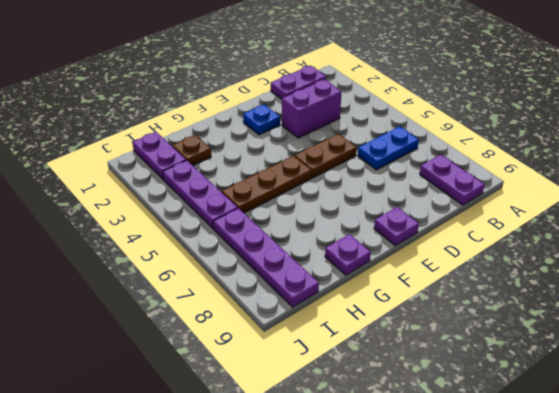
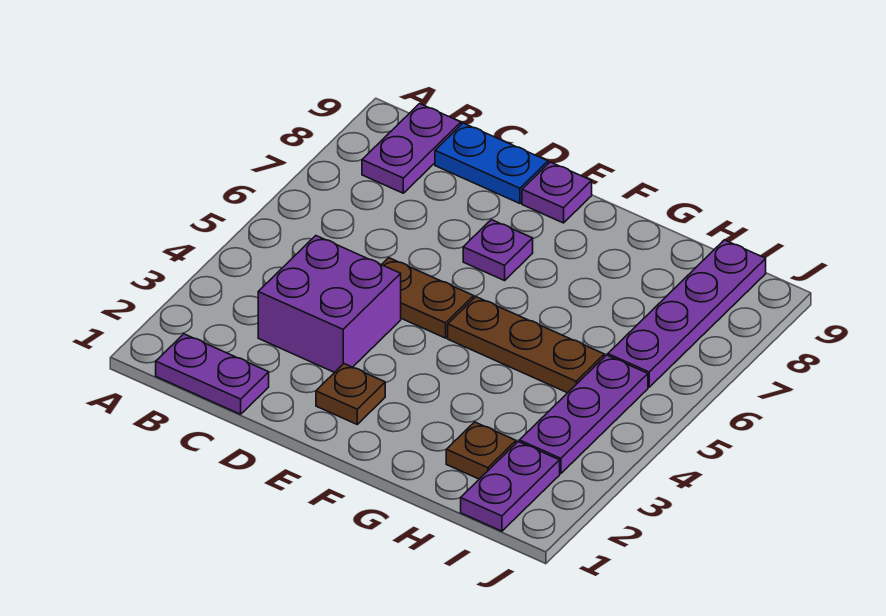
blue 1x2 plate [358,126,419,170] -> blue 1x2 plate moved to [435,123,548,203]
purple 1x2 brick [282,80,342,138] -> purple 2x2 brick [258,236,401,373]
blue 1x1 plate [243,105,280,135] -> brown 1x1 plate [316,364,385,424]
purple 1x1 plate [325,234,371,275] -> purple 1x1 plate moved to [463,220,533,281]

